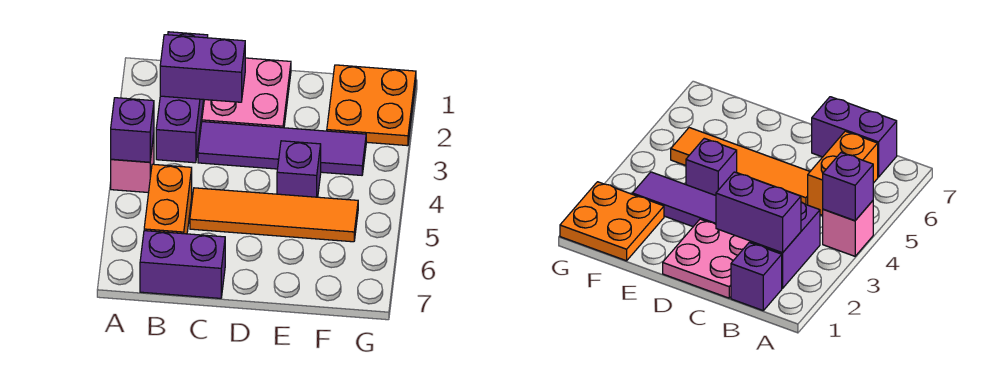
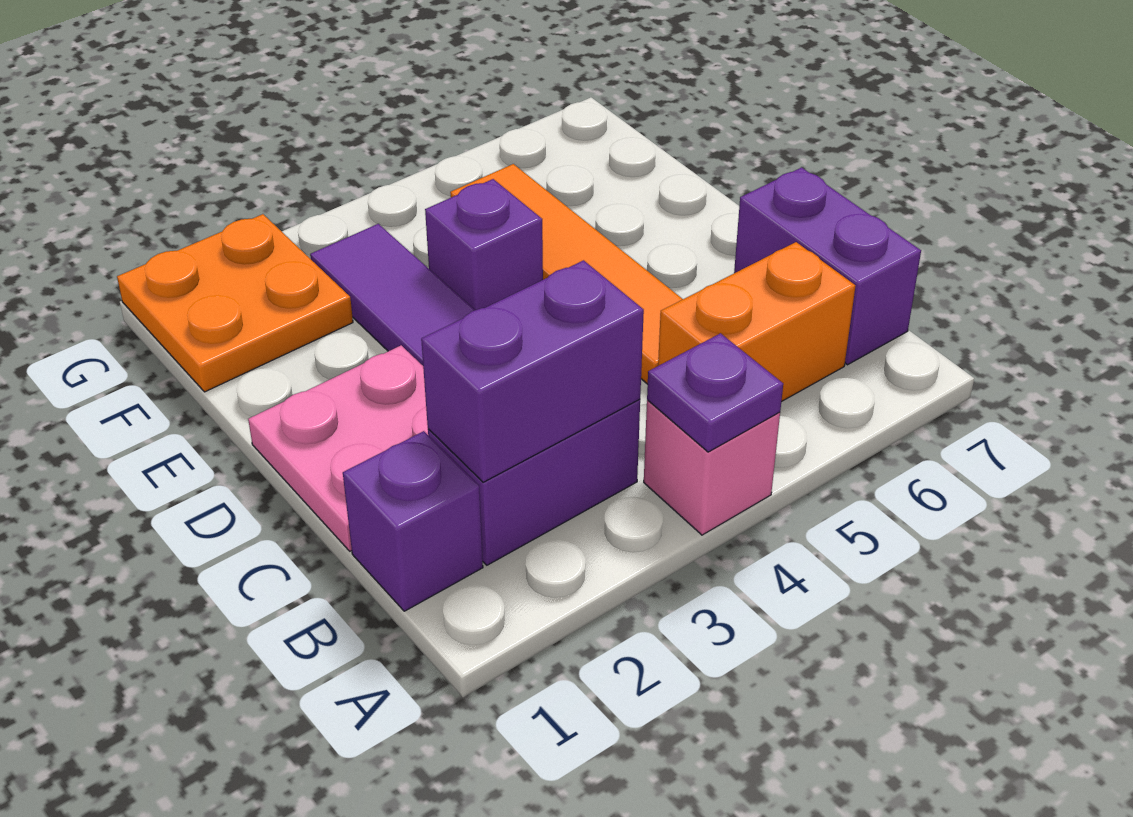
purple 1x1 brick [111,98,154,162] -> purple 1x1 plate [647,333,783,452]
purple 1x2 brick [160,35,245,102] -> purple 1x2 brick turned to [421,260,644,482]

